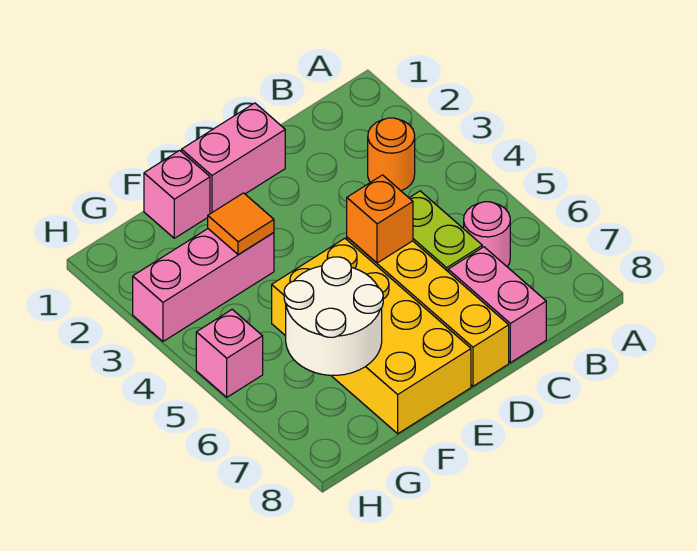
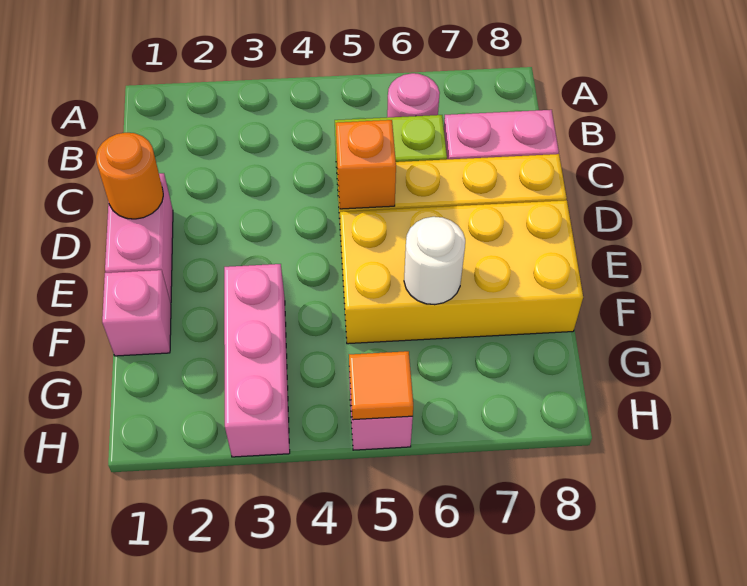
orange 1x1 round brick [368,118,415,191] -> orange 1x1 round brick moved to [96,133,163,219]
orange 1x1 tile [208,193,274,255] -> orange 1x1 tile moved to [349,351,413,420]
white 2x2 round brick [284,257,383,375] -> white 1x1 round brick [404,217,465,305]

